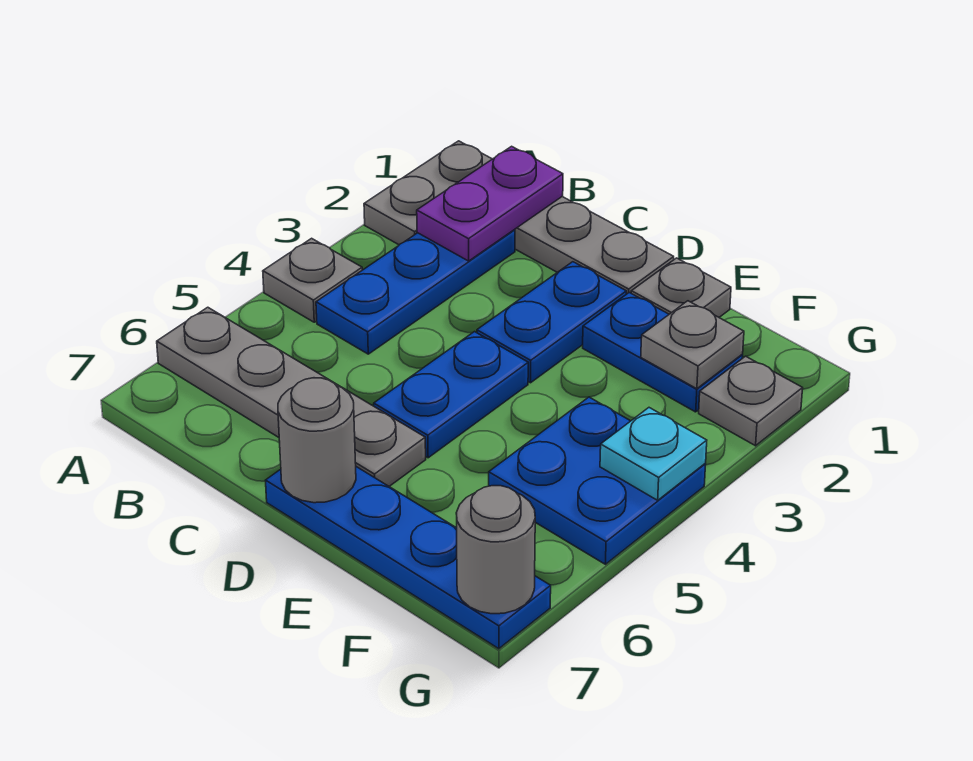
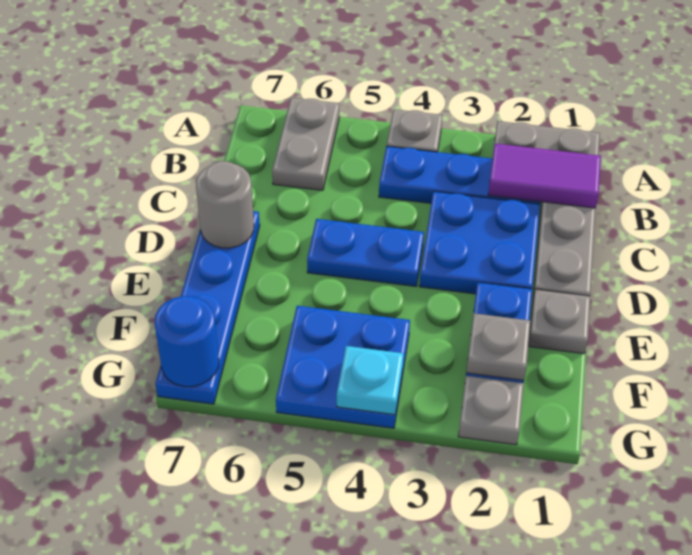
grey 1x4 plate [157,307,426,486] -> grey 1x2 plate [272,98,339,190]
purple 1x2 plate [417,146,563,261] -> purple 1x2 tile [488,143,601,208]
blue 1x2 plate [477,262,626,383] -> blue 2x2 plate [419,191,540,294]
grey 1x1 round brick [456,486,535,614] -> blue 1x1 round brick [154,296,219,387]

